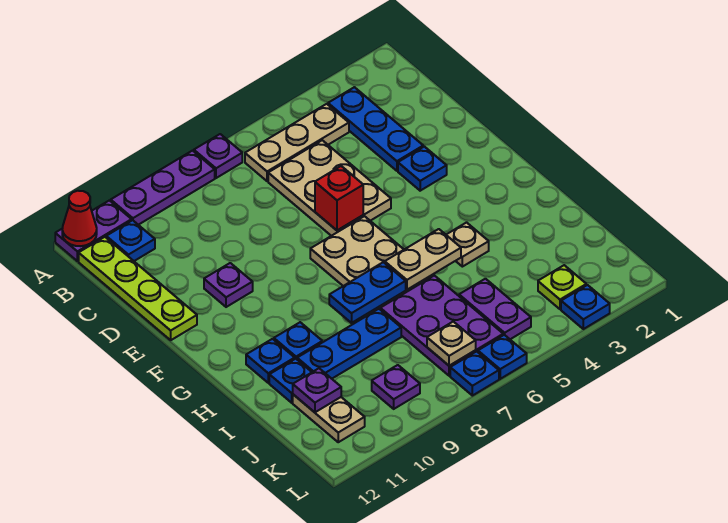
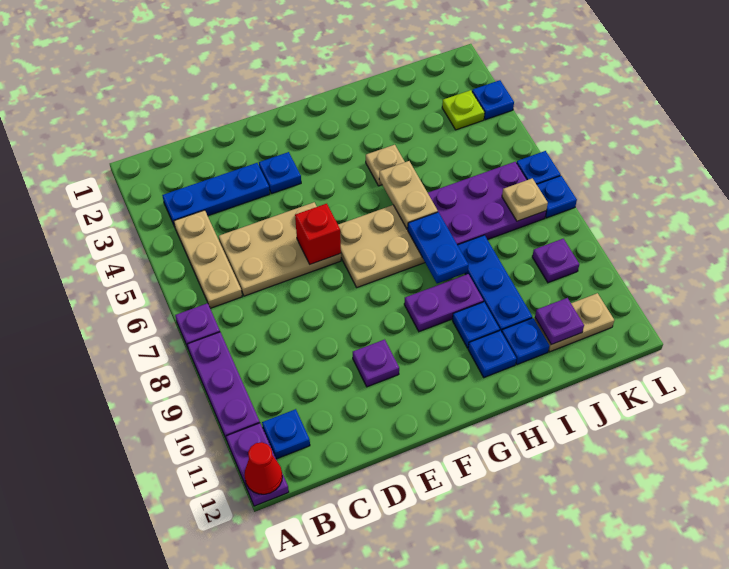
lime 1x4 plate [79,237,197,340] -> none
purple 1x2 plate [459,279,531,339] -> purple 1x2 plate moved to [404,274,483,332]

